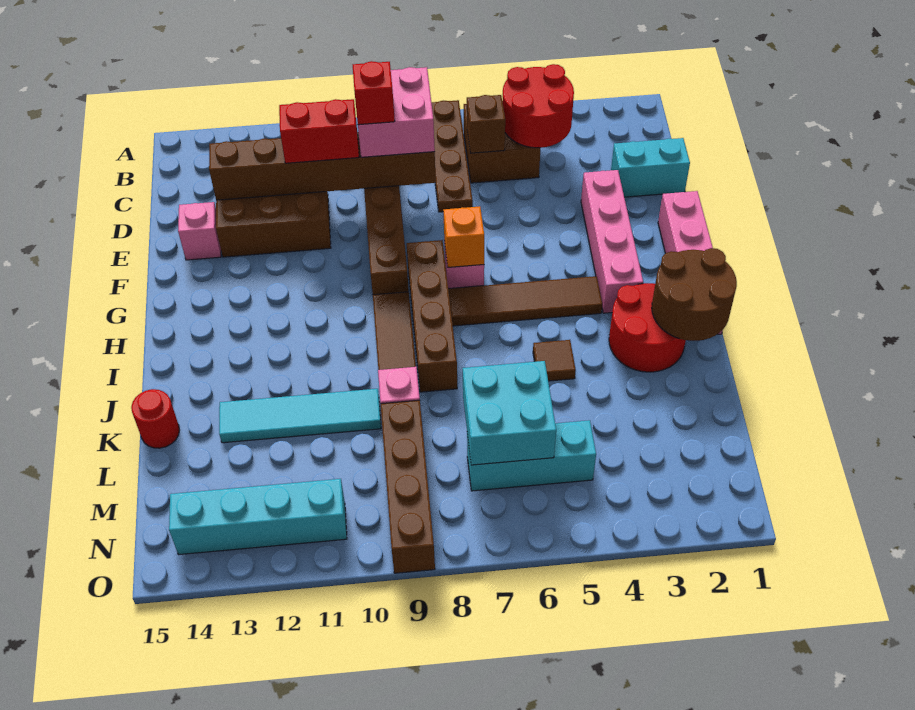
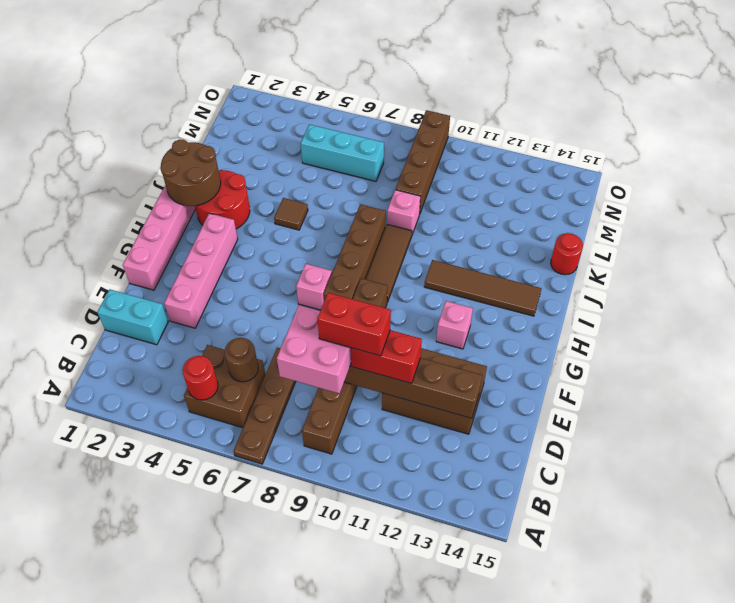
red 2x2 round brick [503,64,574,148] -> red 1x1 round brick [182,356,218,400]
brown 1x1 brick [467,95,505,153] -> brown 1x1 round brick [224,338,258,382]
red 1x1 brick [353,61,395,125] -> red 1x2 brick [317,293,391,356]
pink 1x1 brick [178,202,221,260] -> pink 1x1 brick moved to [436,301,473,349]
orange 1x1 brick [443,206,484,267] -> none
brown 1x4 tile [448,276,602,326] -> brown 1x4 tile moved to [424,260,542,316]
cyan 1x4 tile [219,389,381,443] -> none
cyan 2x2 brick [463,361,556,465] -> none
cyan 1x4 brick [169,479,347,555] -> none

